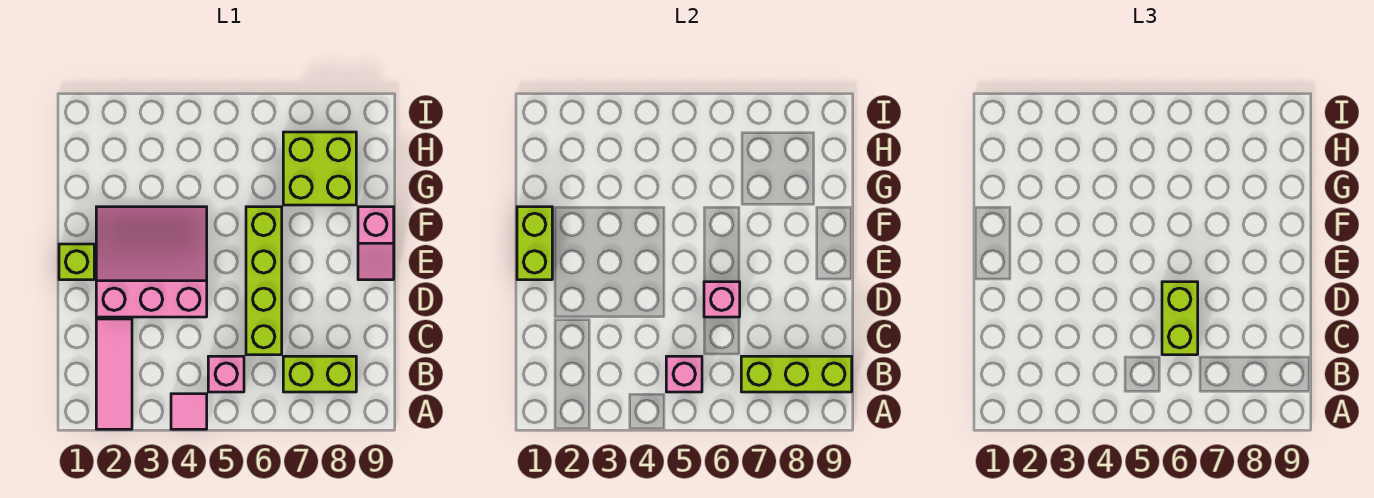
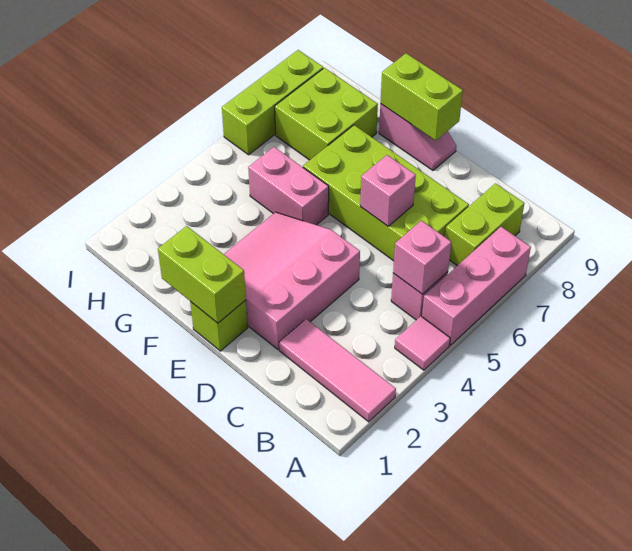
none -> pink 1x3 brick [422,227,531,345]
lime 1x3 brick [741,356,852,392] -> lime 1x3 brick moved to [222,50,323,155]
lime 1x4 brick [246,207,282,355] -> lime 2x4 brick [303,125,469,261]
lime 1x2 brick [1162,282,1198,355] -> lime 1x2 brick moved to [380,53,463,141]
none -> pink 1x2 brick [248,147,329,225]

